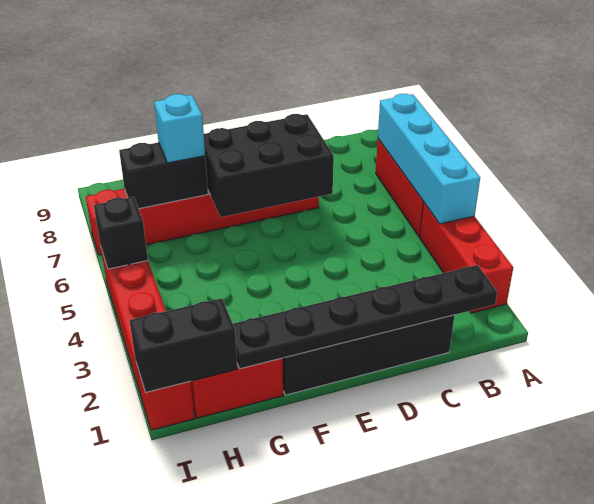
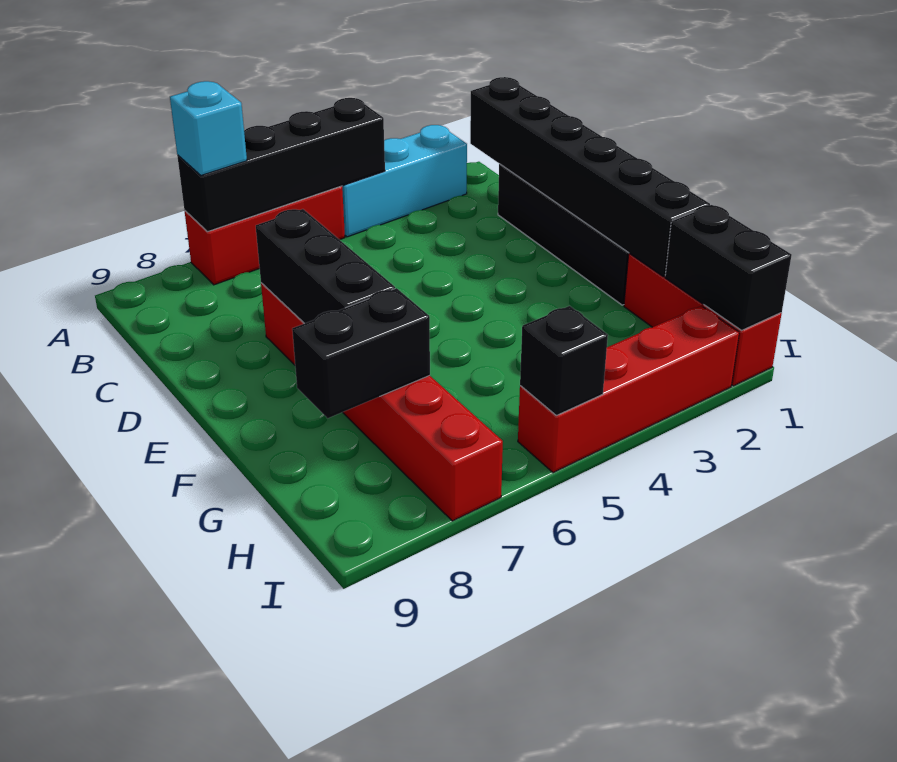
red 1x3 brick [420,202,513,313] -> cyan 1x3 brick [342,125,467,237]
cyan 1x4 brick [378,94,480,224] -> black 1x4 brick [177,98,385,232]
black 1x6 plate [233,265,497,369] -> black 1x6 brick [470,77,710,276]
black 2x3 brick [204,114,334,217] -> black 1x3 brick [256,209,395,324]
black 1x2 brick [119,142,208,209] -> black 1x2 brick turned to [292,288,430,419]
cyan 1x1 brick [154,94,205,163] -> cyan 1x1 brick moved to [170,81,247,175]

